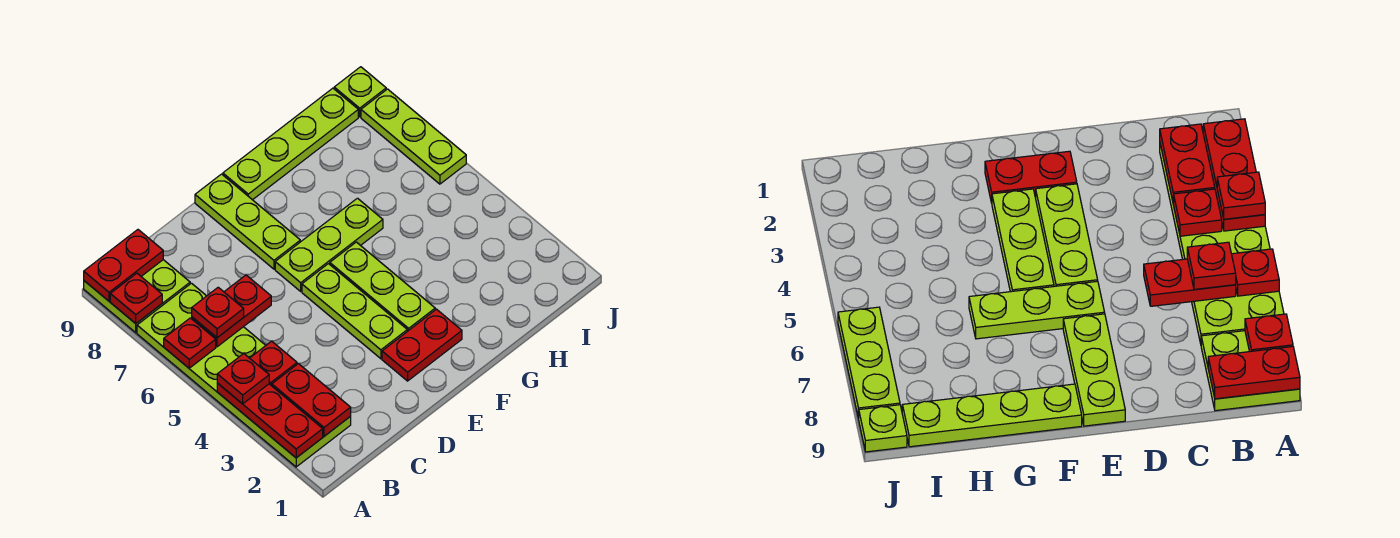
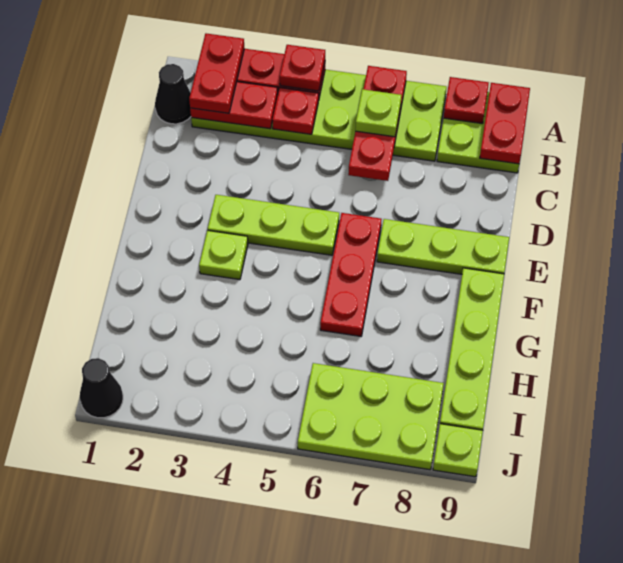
none -> black 1x1 cone [155,64,191,124]
red 1x1 plate [192,287,244,338] -> lime 1x1 plate [355,89,401,137]
red 1x2 plate [382,309,462,381] -> red 1x2 plate moved to [189,33,244,113]
lime 1x3 plate [275,198,383,291] -> red 1x3 plate [320,213,382,336]
lime 1x3 plate [330,242,435,331] -> lime 1x1 plate [199,230,248,280]
none -> black 1x1 cone [80,358,123,418]
lime 1x3 plate [361,89,466,184] -> lime 2x3 plate [298,363,444,470]

